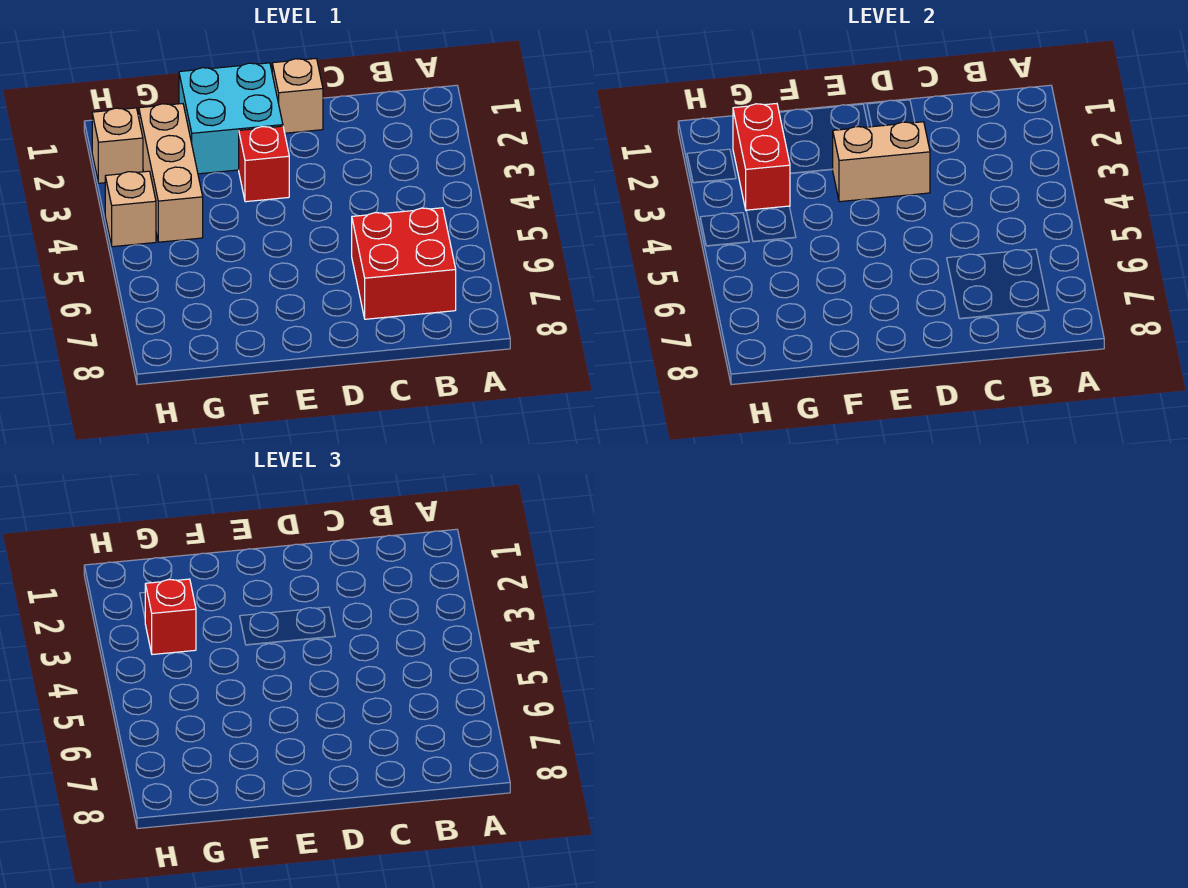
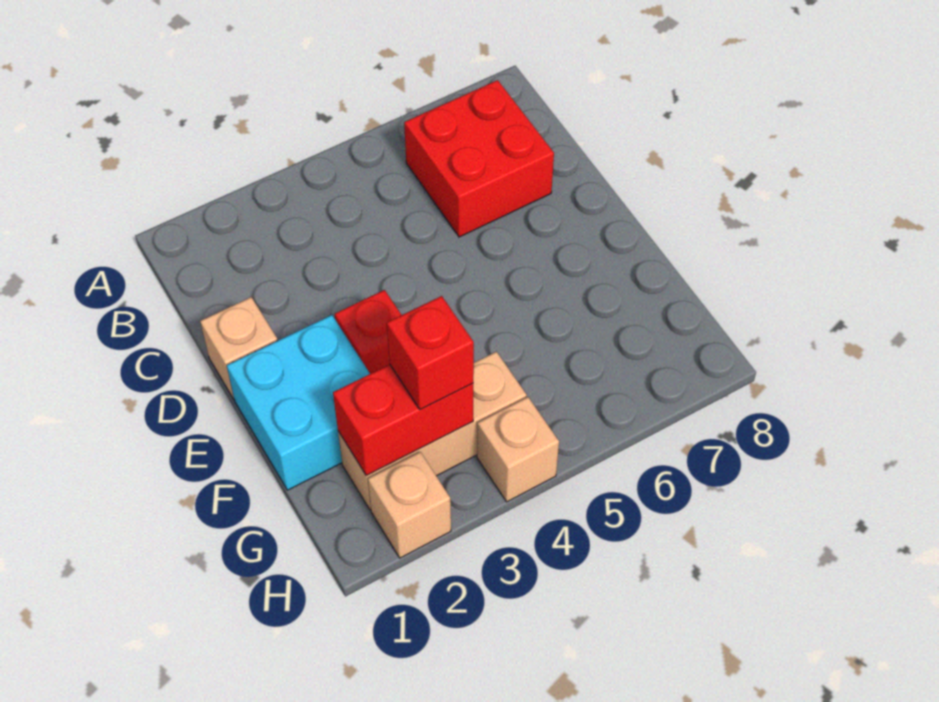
tan 1x2 brick [833,122,930,202] -> none

